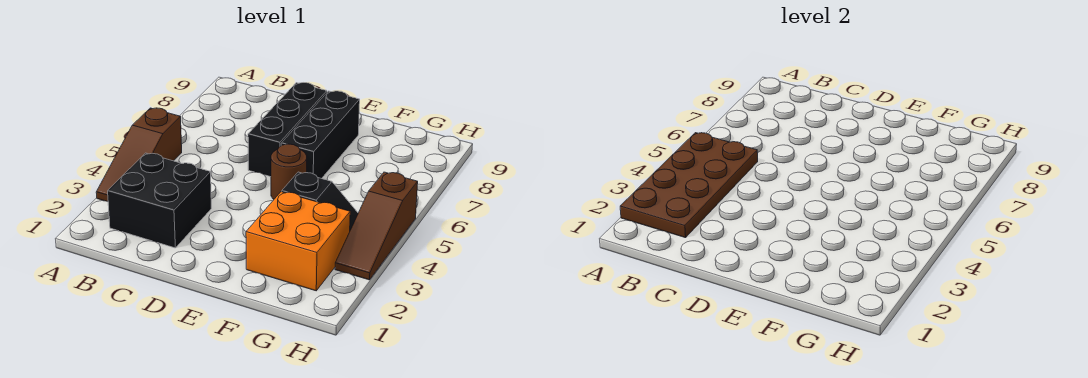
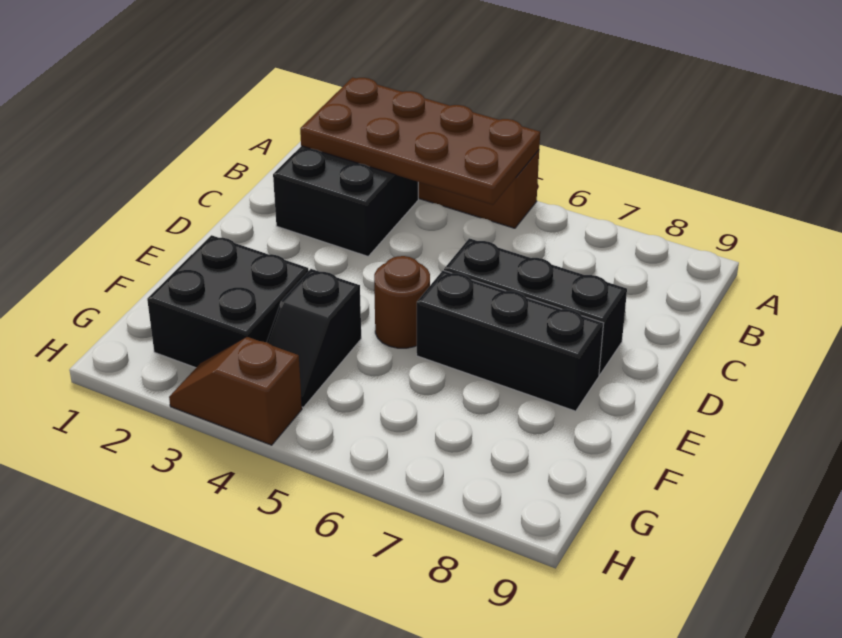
orange 2x2 brick [246,192,350,291] -> black 2x2 brick [147,235,309,368]
brown 1x3 slope [335,172,418,280] -> brown 1x2 slope [169,337,302,445]

